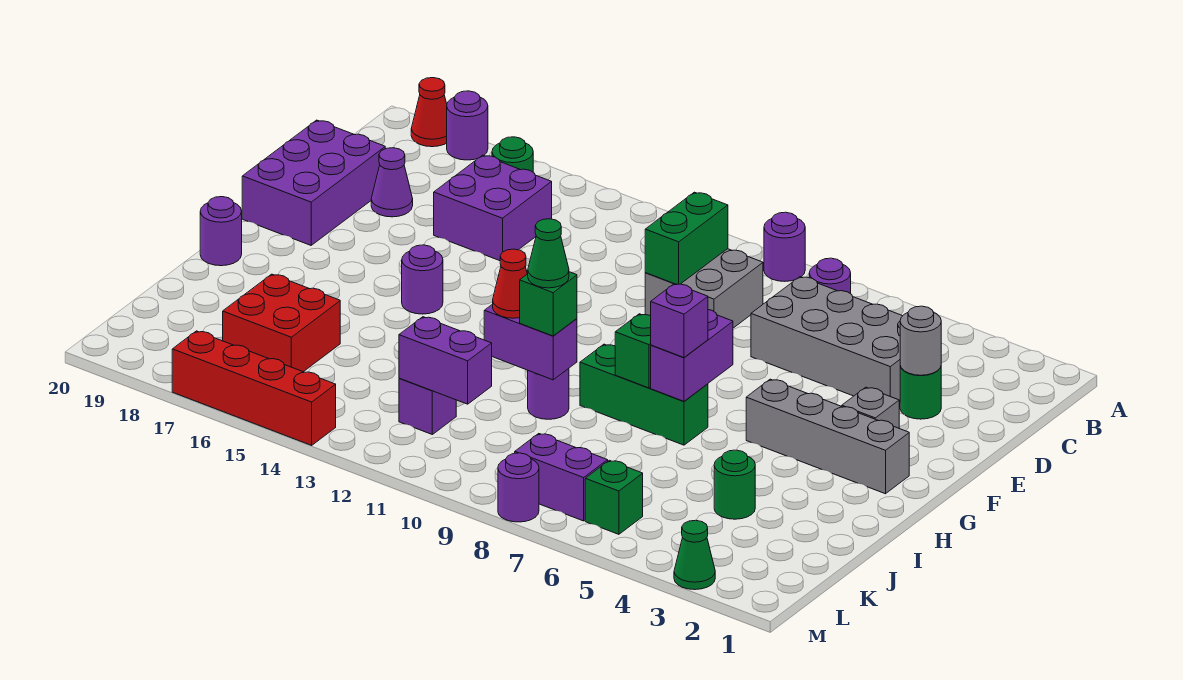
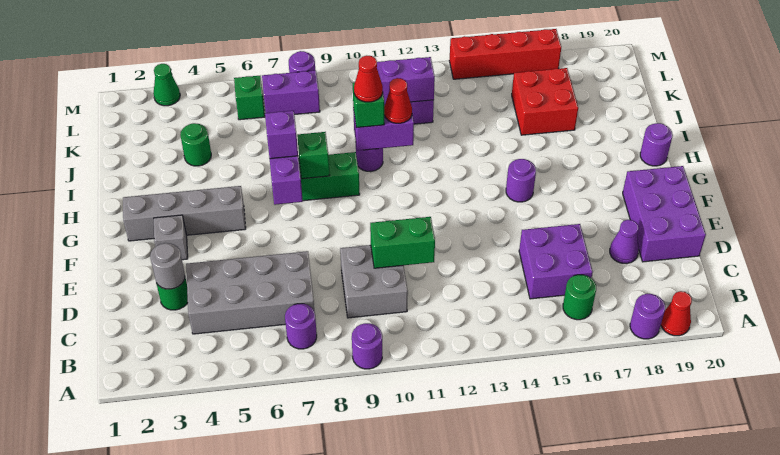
green 1x2 brick [645,192,728,284] -> green 1x2 brick turned to [370,217,435,268]
green 1x1 cone [528,219,569,288] -> red 1x1 cone [354,56,383,102]

